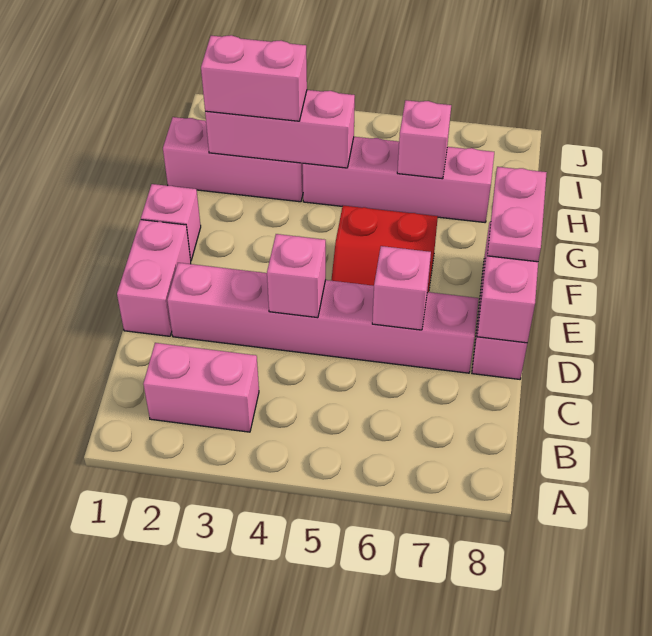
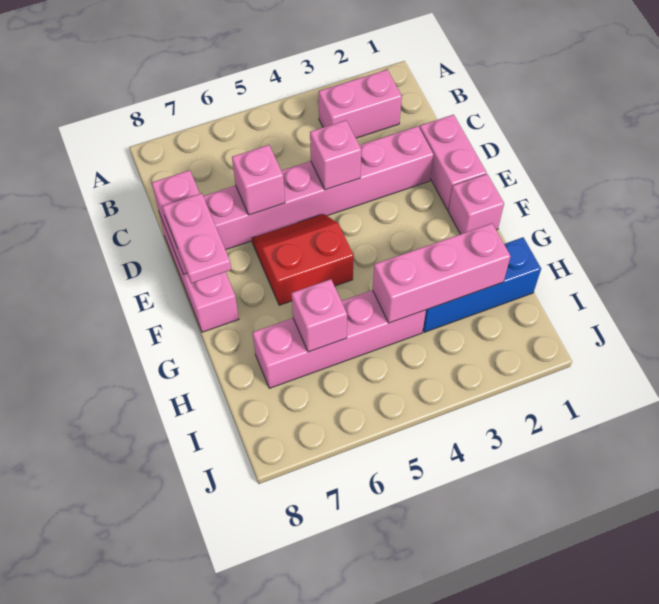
pink 1x3 brick [163,117,303,202] -> blue 1x3 brick [423,237,541,332]
pink 1x2 brick [201,35,307,121] -> none

